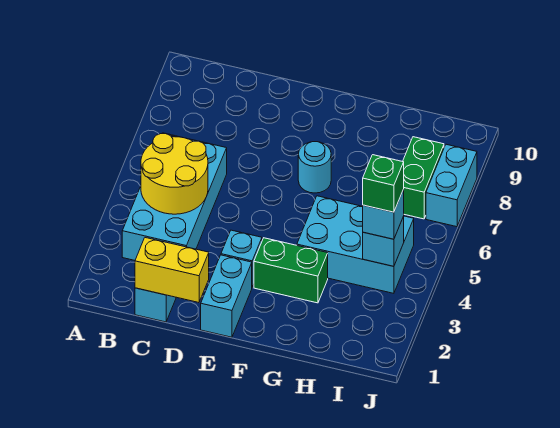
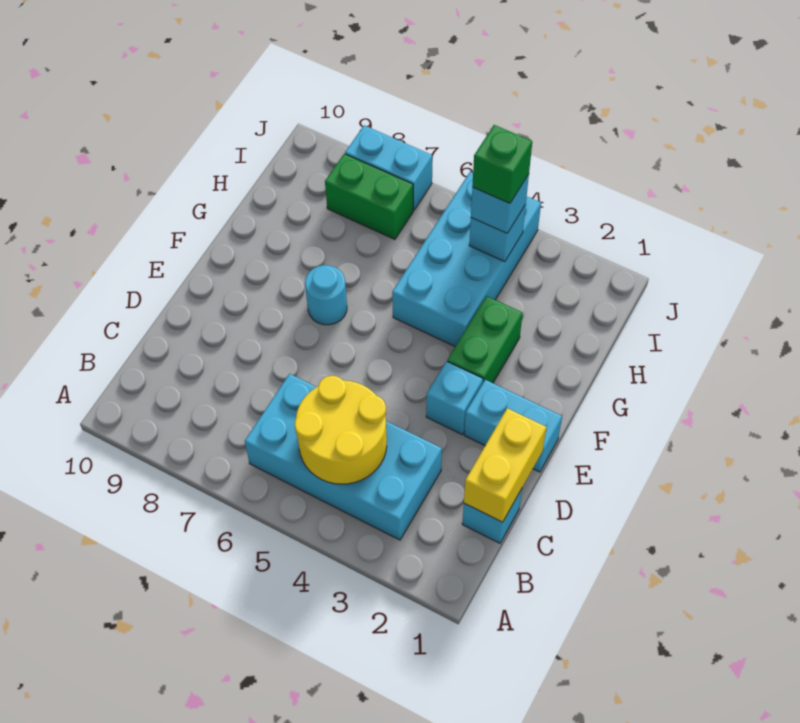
cyan 2x3 brick [297,196,414,293] -> cyan 2x4 brick [392,172,541,346]

